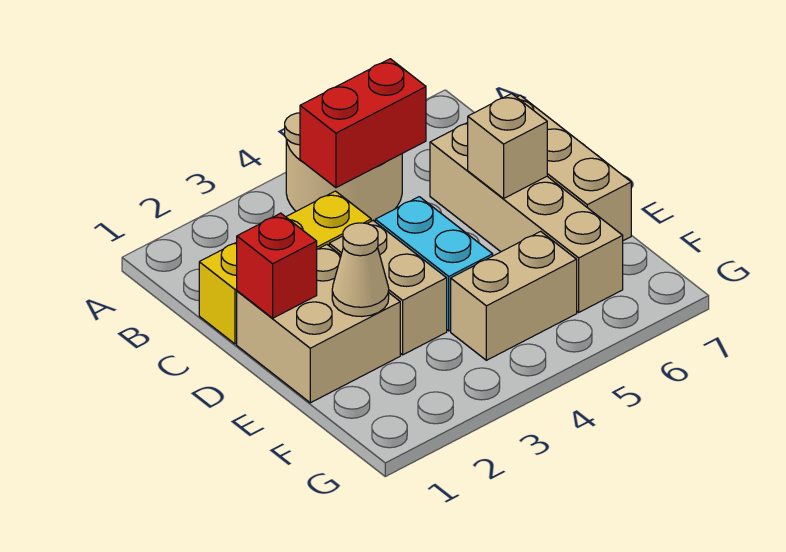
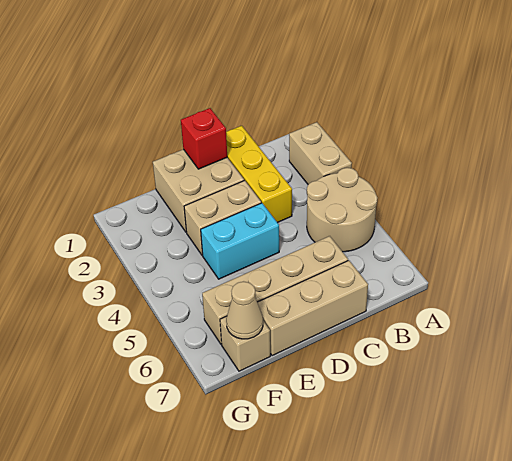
red 1x2 brick [300,59,426,188] -> none
tan 1x1 brick [468,94,547,199] -> tan 1x1 brick moved to [220,316,270,371]
tan 1x1 cone [332,223,389,317] -> tan 1x1 cone moved to [226,281,263,339]
tan 1x2 brick [451,231,577,360] -> tan 1x2 brick moved to [289,122,352,184]

